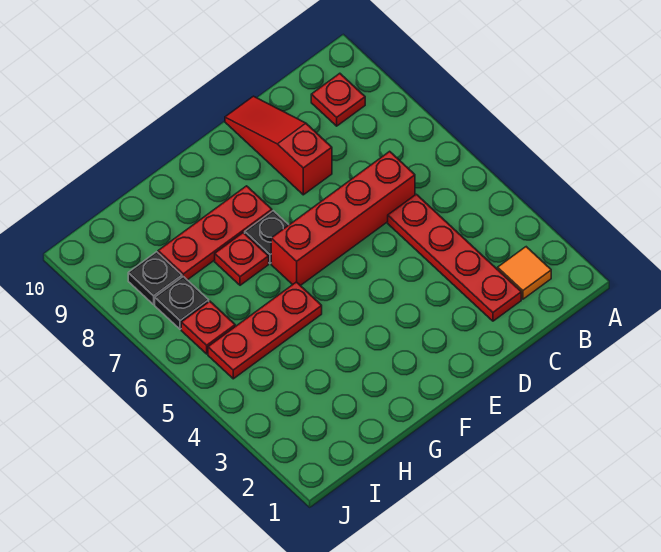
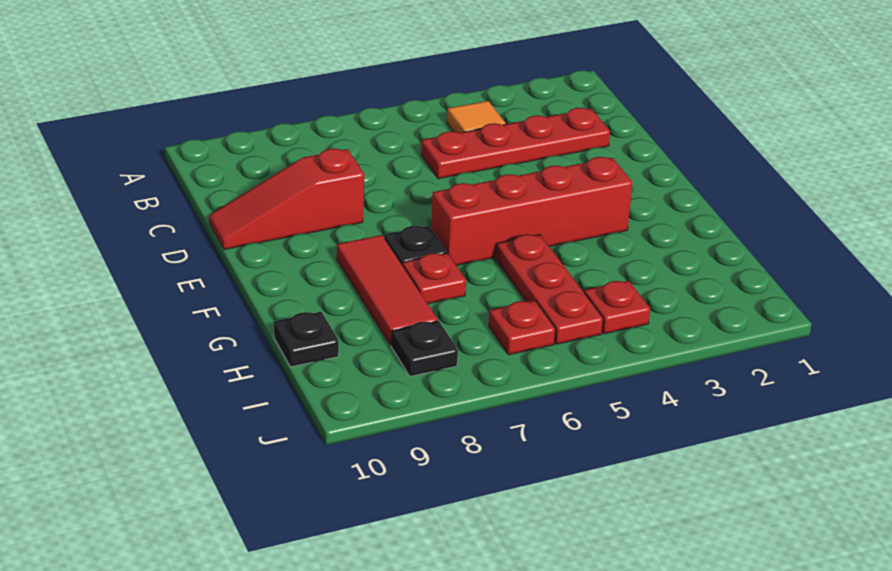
orange 1x1 tile [498,247,551,299] -> orange 1x1 tile moved to [447,101,506,133]
red 1x1 plate [311,73,365,126] -> red 1x1 plate moved to [584,281,650,334]
red 1x4 brick [271,151,415,286] -> red 1x4 brick turned to [431,157,633,266]
red 1x3 plate [158,186,272,280] -> red 1x3 tile [337,235,438,345]
black 1x1 plate [155,277,209,329] -> black 1x1 plate moved to [274,312,339,367]

